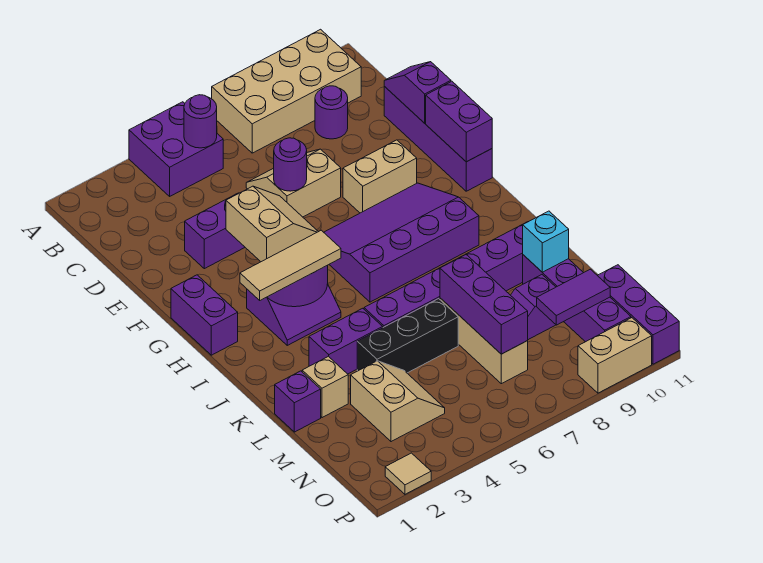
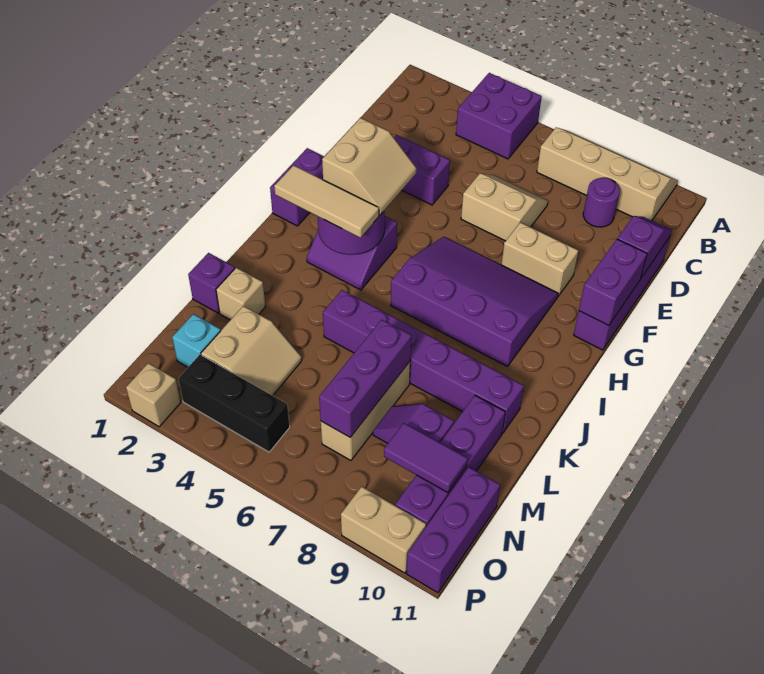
tan 2x4 brick [212,29,361,153] -> tan 2x4 slope [537,128,678,221]
purple 1x1 round brick [184,95,217,148] -> none
purple 1x1 round brick [274,138,307,191] -> none
purple 1x2 brick [309,308,383,374] -> none
black 1x3 brick [357,299,458,373] -> black 1x3 brick moved to [178,355,290,452]
cyan 1x1 brick [523,211,569,272] -> cyan 1x1 brick moved to [172,314,221,367]
tan 1x1 tile [385,453,431,494] -> tan 1x1 brick [126,363,181,427]

